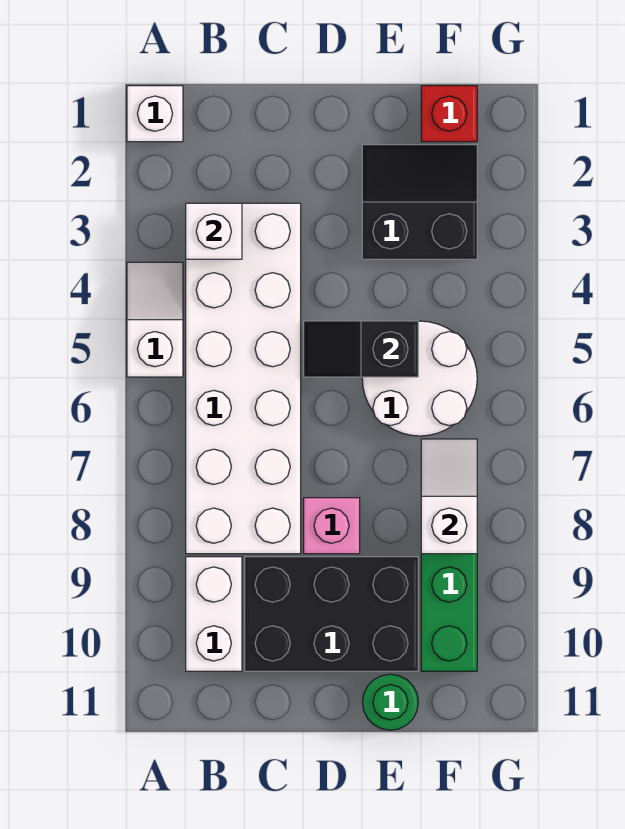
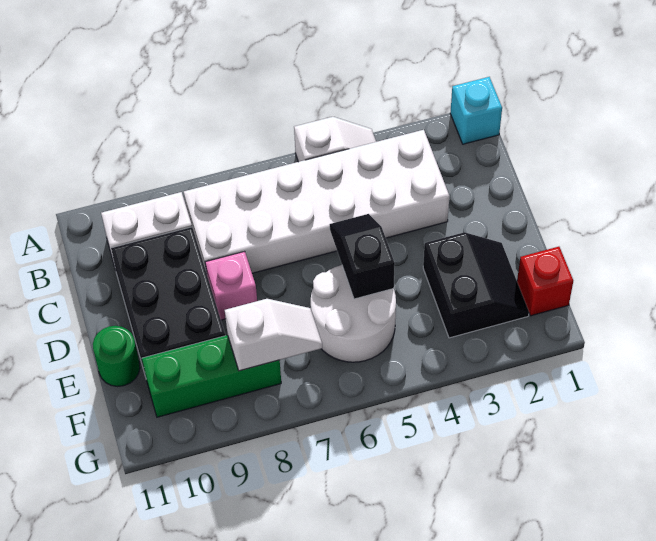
white 1x1 brick [127,86,183,142] -> cyan 1x1 brick [450,77,502,144]
white 1x1 brick [186,203,242,259] -> none

